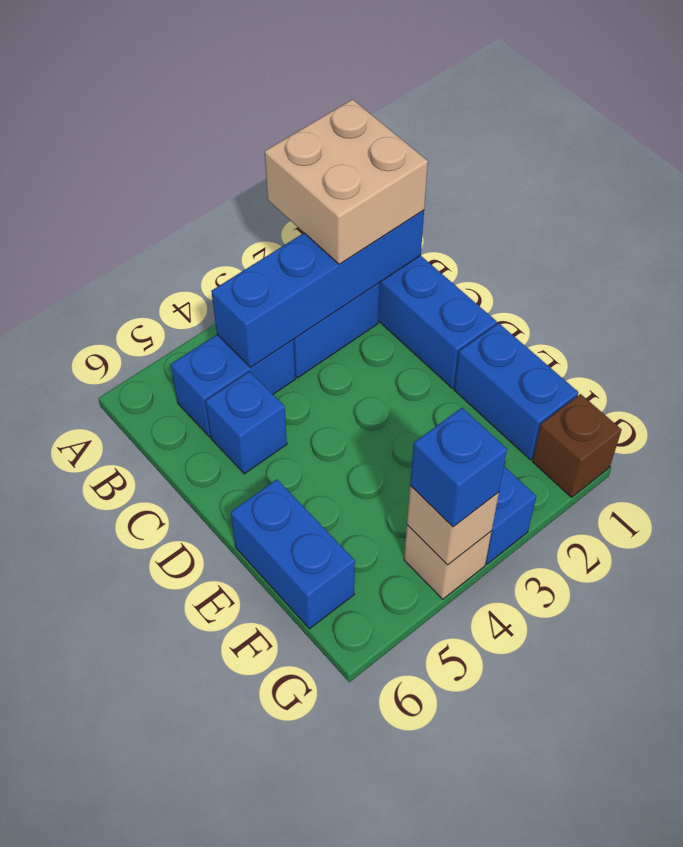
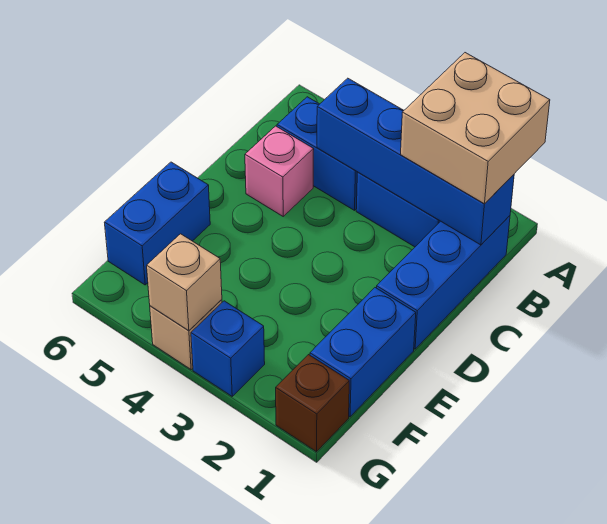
blue 1x1 brick [206,371,287,474] -> pink 1x1 brick [245,126,314,216]
blue 1x1 brick [410,408,507,527] -> none

